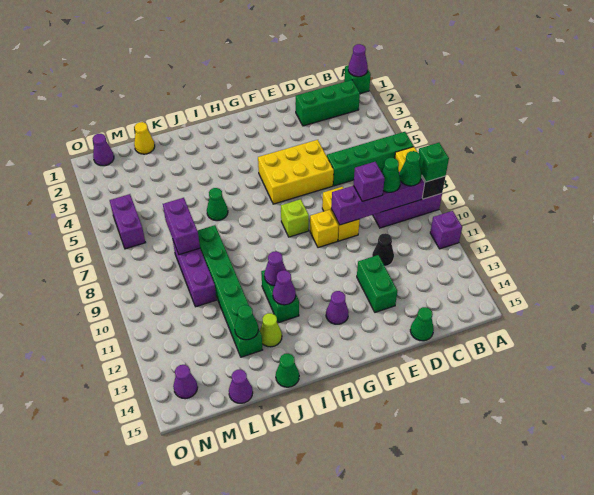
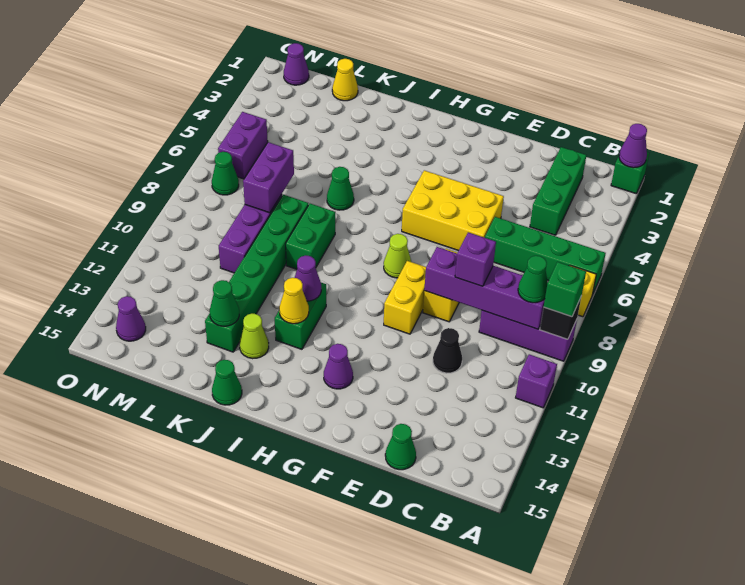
green 1x3 brick [296,80,360,126] -> green 1x3 brick turned to [530,147,586,235]
green 1x1 cone [382,158,401,192] -> green 1x1 cone moved to [212,152,239,195]
green 1x2 brick [357,255,397,312] -> green 1x2 brick moved to [286,204,335,269]
yellow 1x1 brick [310,210,339,248] -> yellow 1x2 brick [384,261,426,334]
lime 1x1 brick [281,199,309,237] -> lime 1x1 cone [384,234,411,278]
purple 1x1 cone [273,270,296,305] -> yellow 1x1 cone [279,278,309,324]
purple 1x1 cone [229,370,253,403] -> none

